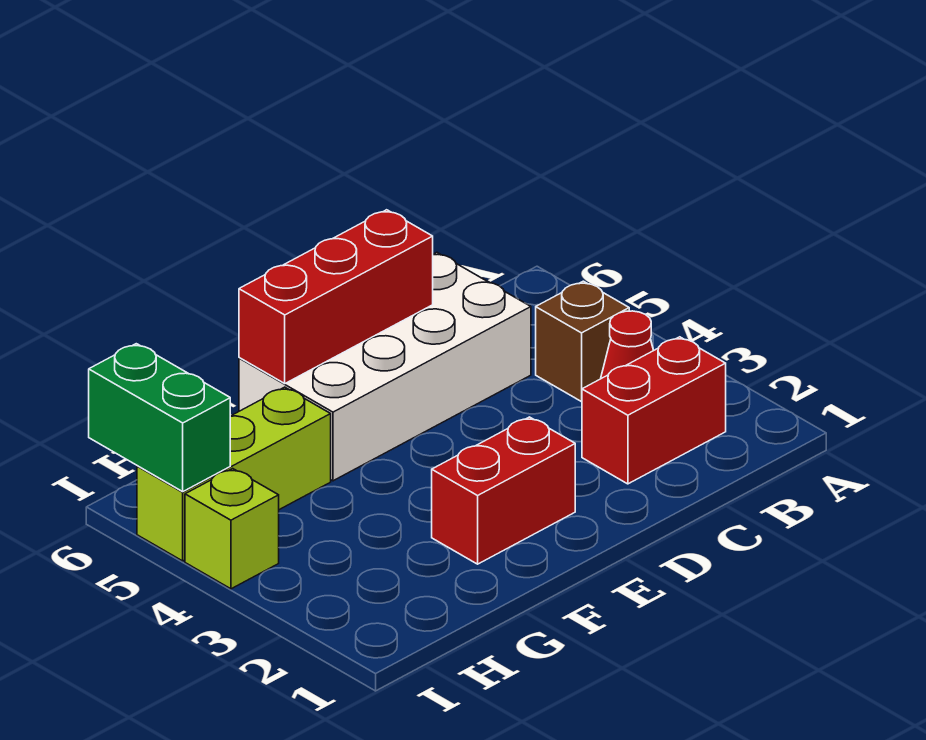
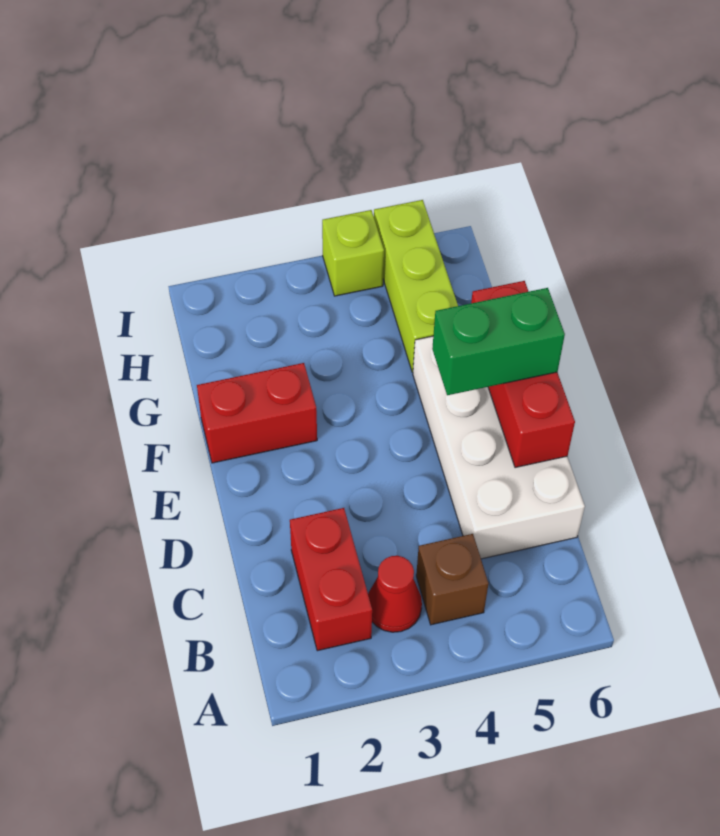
red 1x2 brick [432,417,575,564] -> red 1x2 brick turned to [197,363,317,463]
green 1x2 brick [89,344,230,492] -> green 1x2 brick moved to [432,288,565,395]

